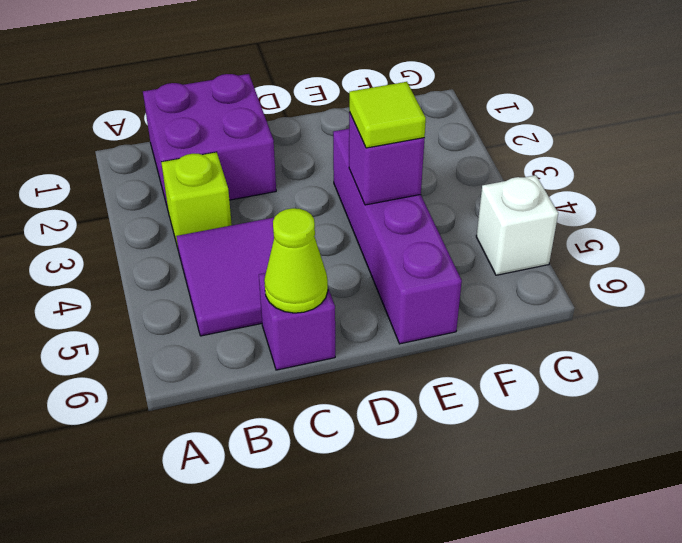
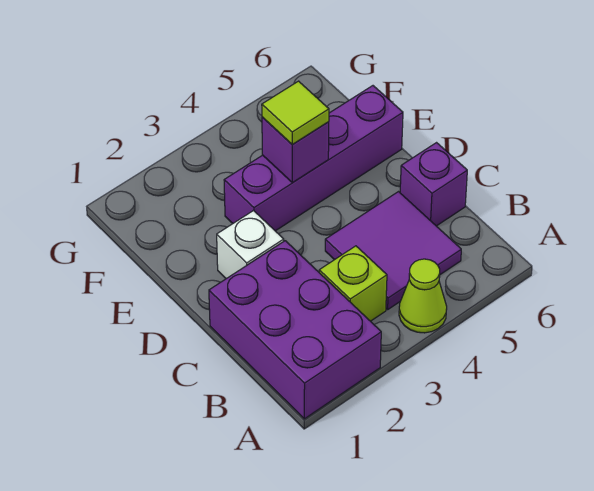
purple 2x2 brick [143,74,276,209] -> purple 2x3 brick [209,241,381,419]
lime 1x1 cone [264,208,328,313] -> lime 1x1 cone moved to [399,259,447,333]
white 1x1 brick [476,175,558,275] -> white 1x1 brick moved to [217,211,284,279]

